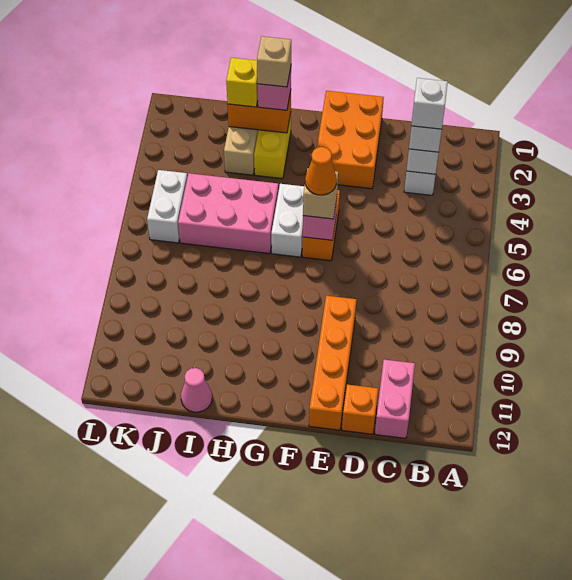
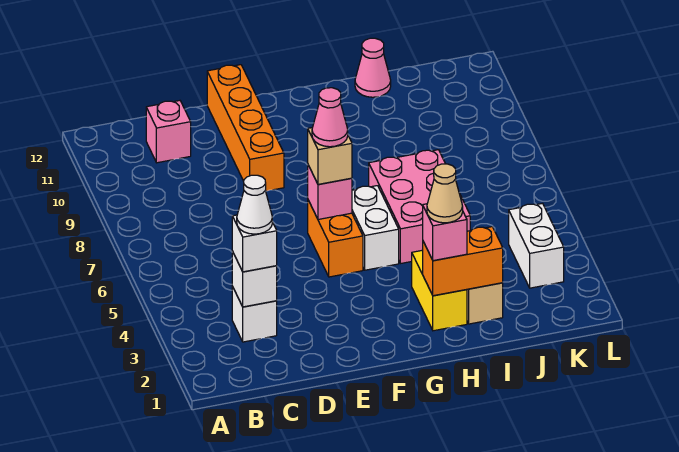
white 1x1 brick [411,78,448,129] -> white 1x1 cone [237,175,272,234]
pink 1x2 brick [375,360,415,438] -> pink 1x1 brick [146,101,191,163]
orange 1x1 brick [342,385,378,434] -> none
orange 2x3 brick [317,91,384,189] -> none
orange 1x1 cone [305,147,337,195] -> pink 1x1 cone [312,88,348,147]
tan 1x1 brick [257,36,291,87] -> tan 1x1 cone [427,164,463,223]
pink 2x3 brick [178,173,279,254] -> pink 2x3 brick turned to [369,150,470,263]
yellow 1x1 brick [226,58,258,107] -> none
white 1x2 brick [147,170,187,243] -> white 1x2 brick moved to [509,203,564,288]

